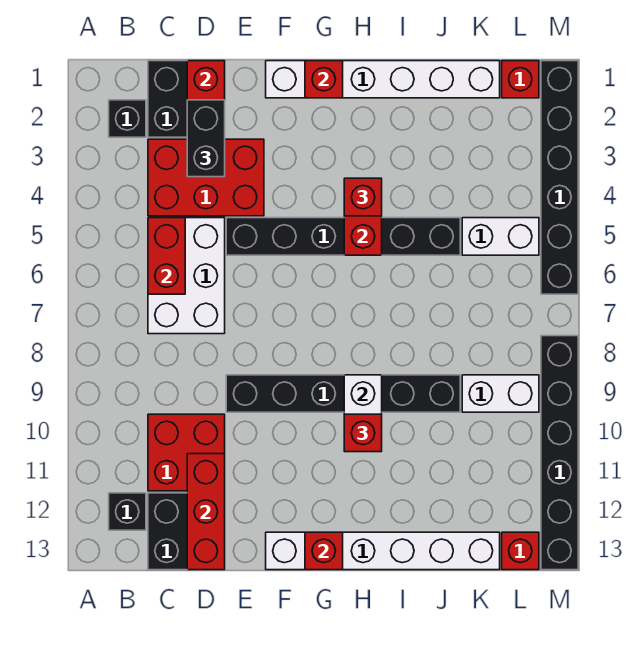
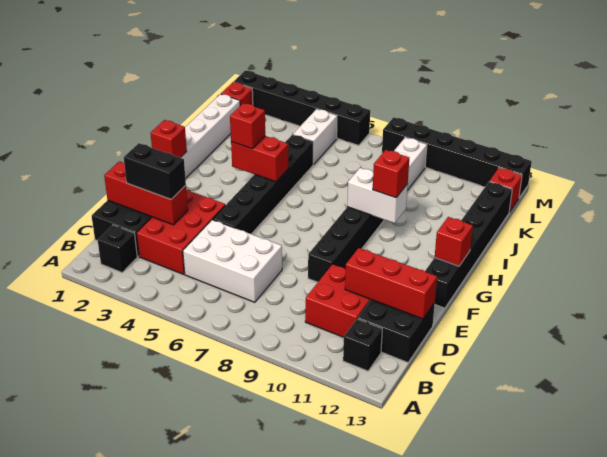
red 1x2 brick [148,218,185,294] -> none
white 1x6 brick [266,532,500,570] -> black 1x6 brick [425,182,512,308]

